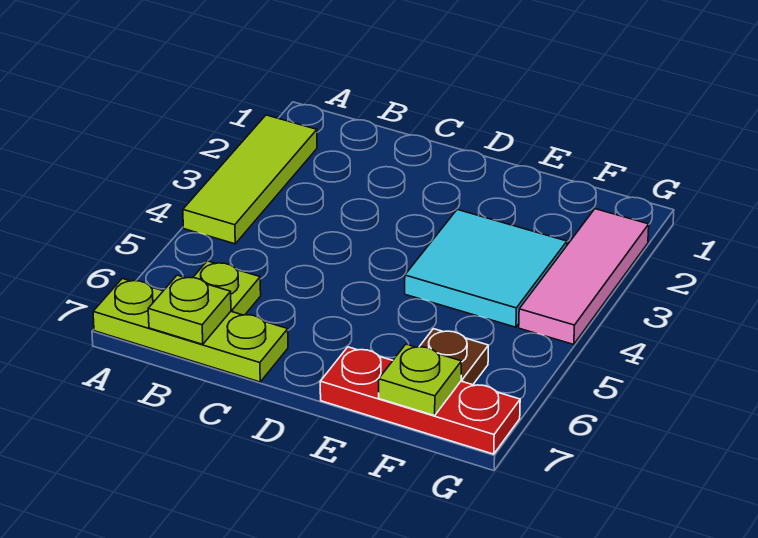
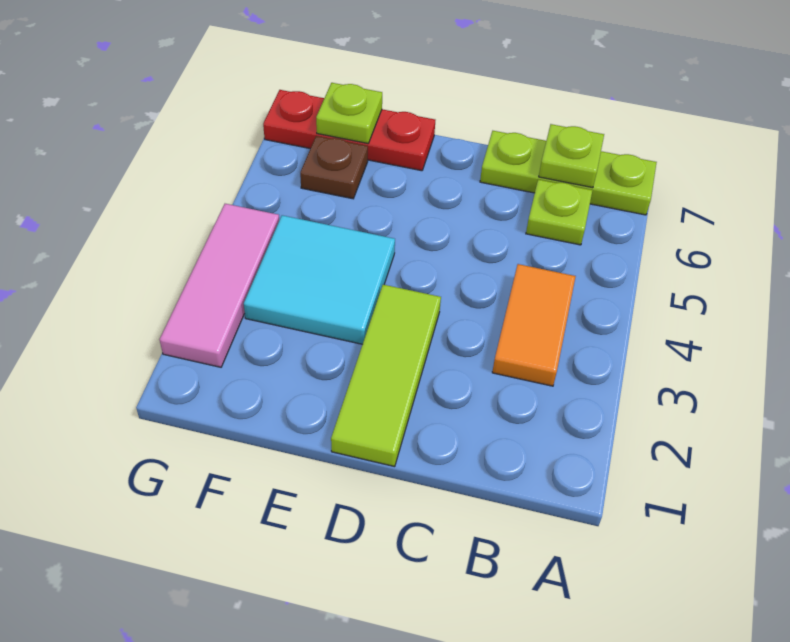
lime 1x3 tile [183,115,317,244] -> lime 1x3 tile moved to [331,285,441,467]
none -> orange 1x2 tile [492,264,576,386]

